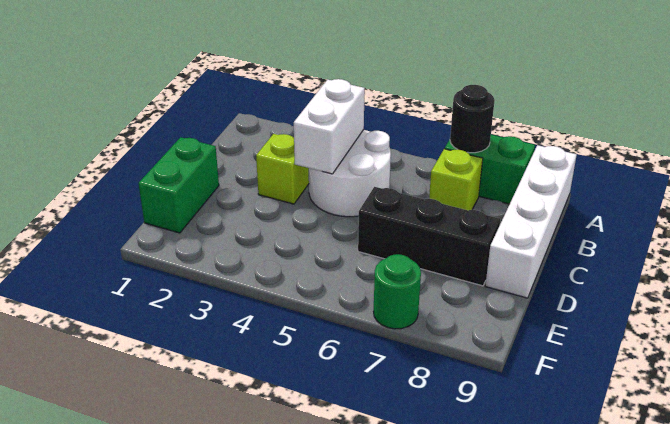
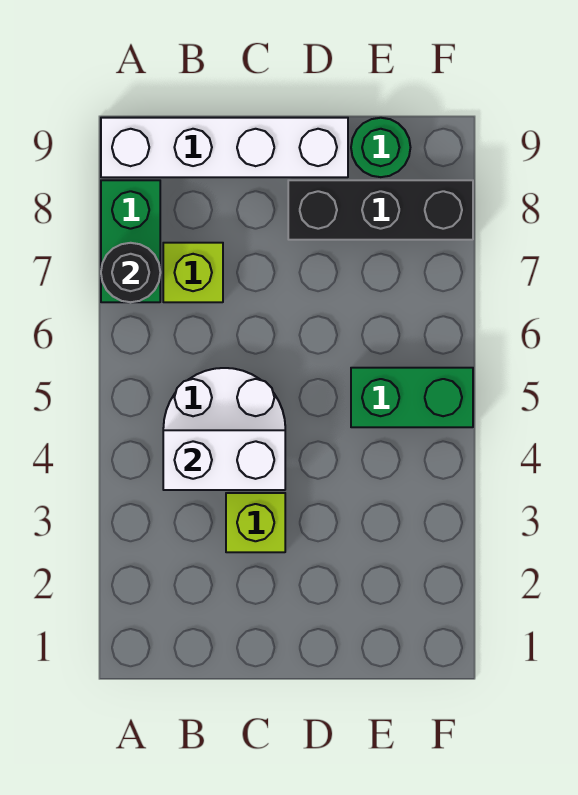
green 1x2 brick [139,137,219,233] -> green 1x2 brick moved to [351,368,473,427]
black 1x3 brick [358,187,500,286] -> black 1x3 brick turned to [288,180,473,240]
green 1x1 round brick [374,254,421,329] -> green 1x1 round brick moved to [351,118,410,177]

